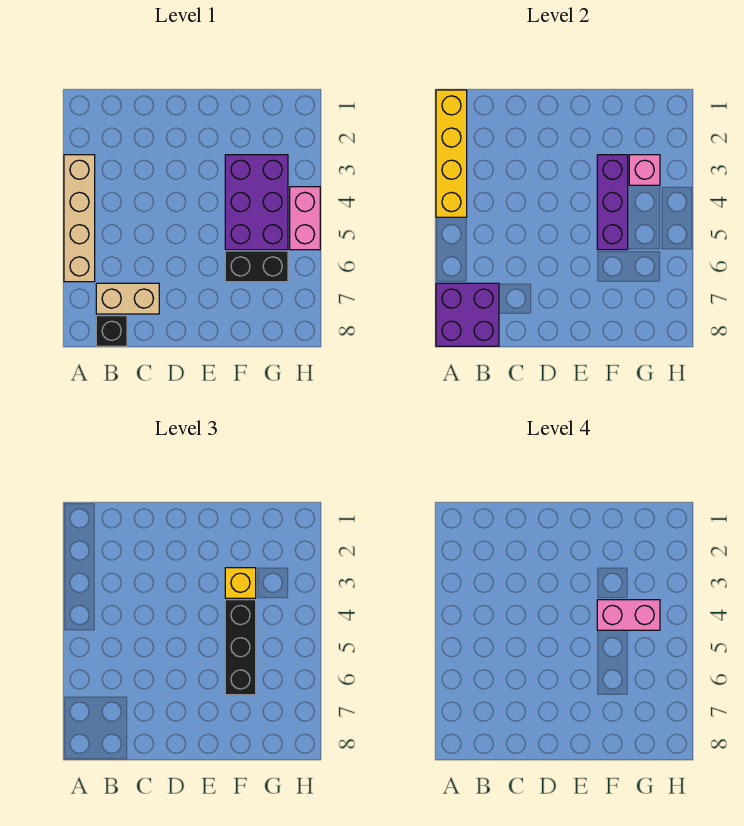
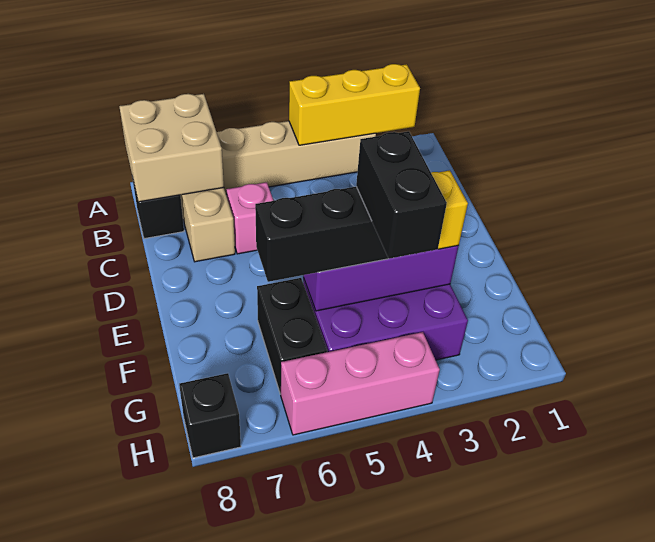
yellow 1x4 brick [436,90,467,217] -> yellow 1x3 brick [289,64,420,145]
purple 2x2 brick [436,283,499,346] -> tan 2x2 brick [119,94,224,202]
pink 1x2 brick [597,600,660,630] -> black 1x2 brick [356,131,447,259]
pink 1x1 brick [629,155,660,185] -> pink 1x1 brick moved to [226,182,274,254]
pink 1x2 brick [290,187,320,250] -> pink 1x3 brick [281,332,440,435]
none -> black 1x1 brick [179,373,241,458]

